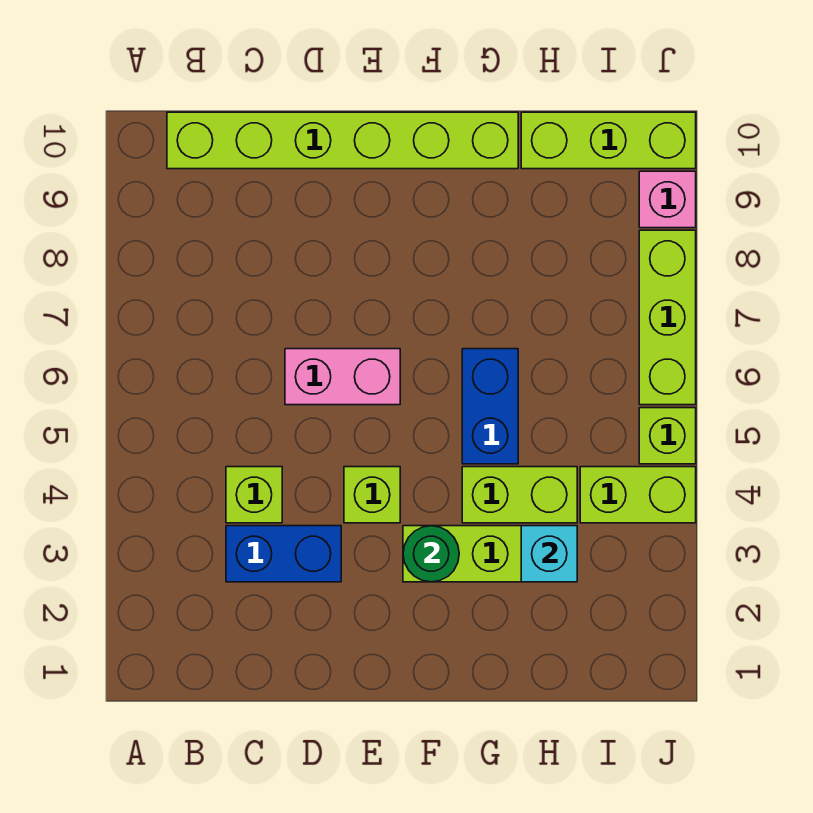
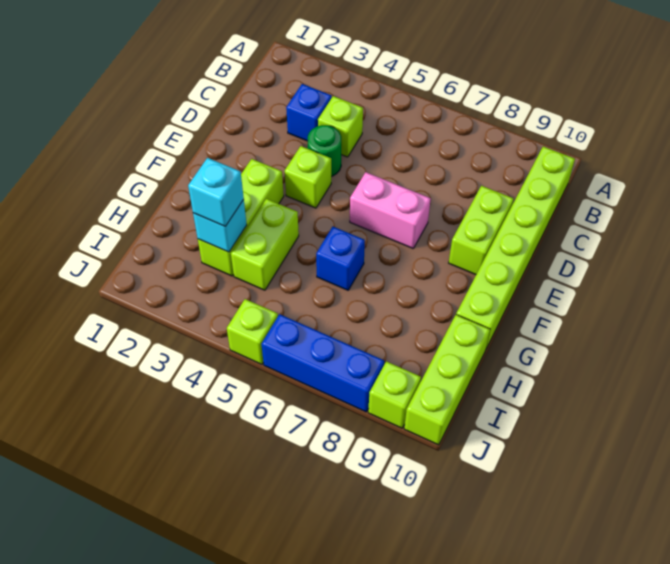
blue 1x2 brick [226,526,341,582] -> blue 1x1 brick [286,84,332,141]
pink 1x2 brick [285,349,400,405] -> pink 1x2 brick turned to [350,172,431,248]
green 1x1 round brick [403,526,459,582] -> green 1x1 round brick moved to [308,125,341,177]
blue 1x2 brick [462,349,518,464] -> blue 1x1 brick [316,227,365,290]
none -> cyan 1x1 brick [188,158,244,226]
lime 1x2 brick [580,467,696,523] -> lime 1x2 brick moved to [449,186,514,275]
lime 1x3 brick [639,230,696,405] -> blue 1x3 brick [262,314,384,412]
pink 1x1 brick [639,171,696,228] -> lime 1x1 brick [368,361,421,428]

